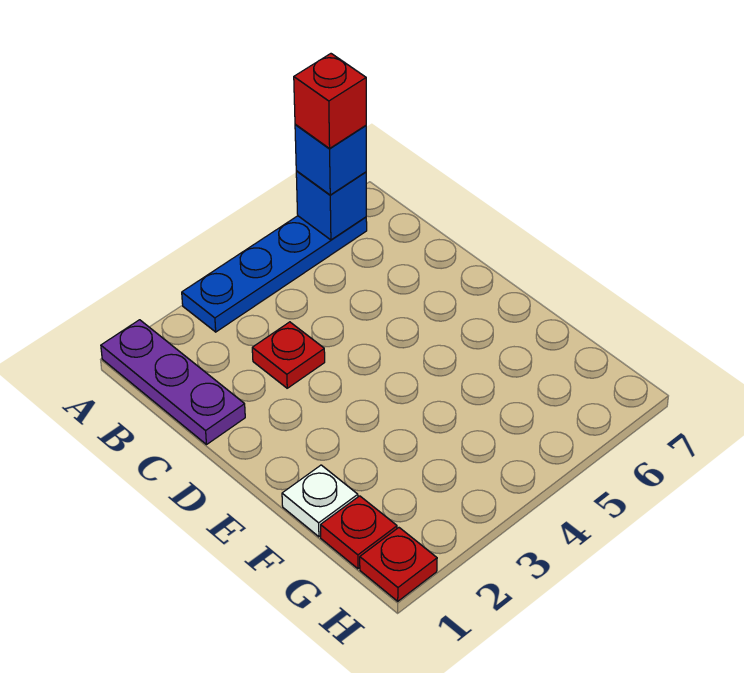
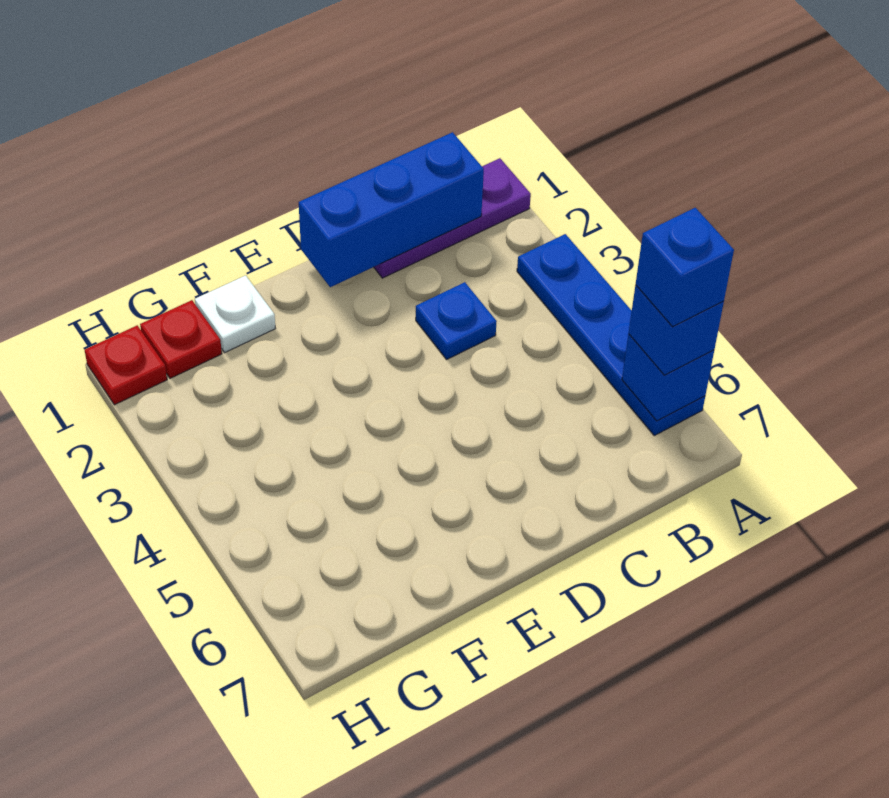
red 1x1 brick [294,54,366,148] -> blue 1x1 brick [636,208,734,327]
none -> blue 1x3 brick [299,132,484,287]
red 1x1 plate [252,322,325,388] -> blue 1x1 plate [416,282,497,359]

